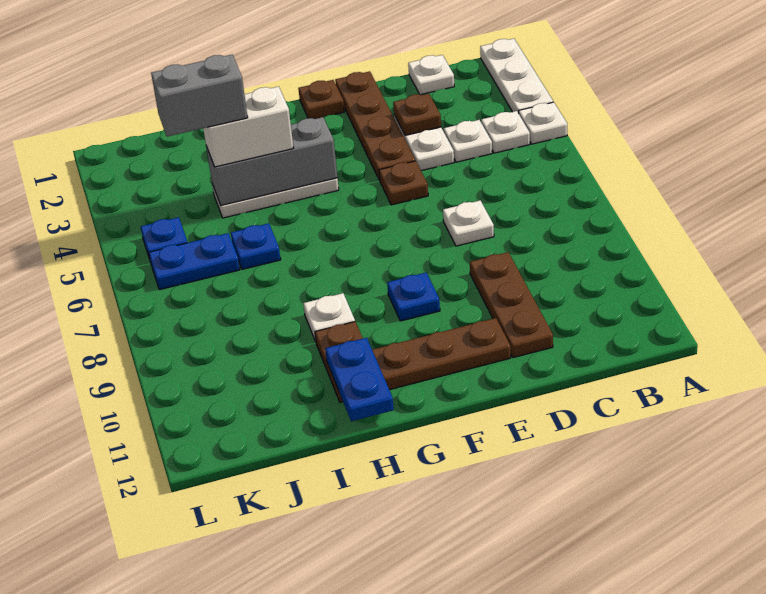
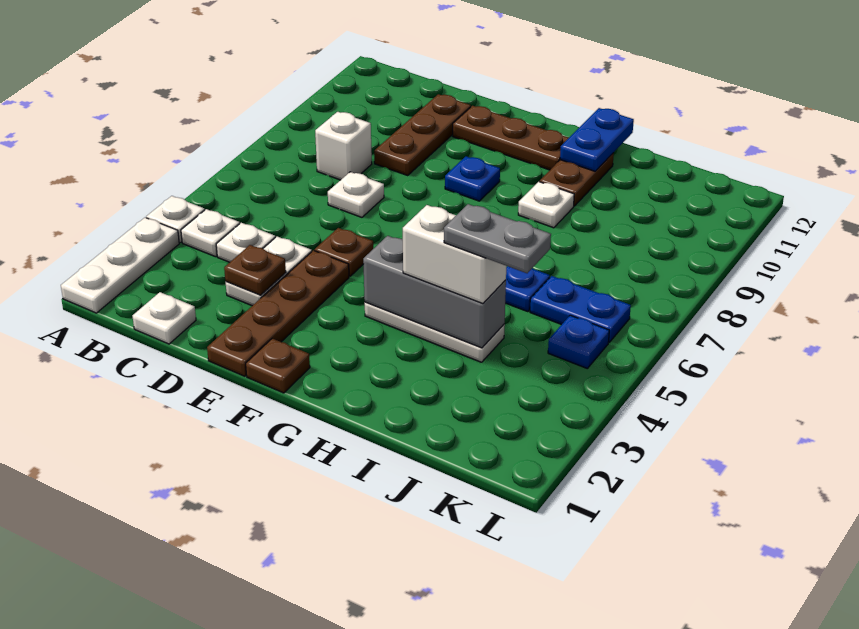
none -> white 1x1 brick [315,112,372,180]
grey 1x2 brick [151,55,248,136] -> grey 1x2 plate [444,204,551,273]

